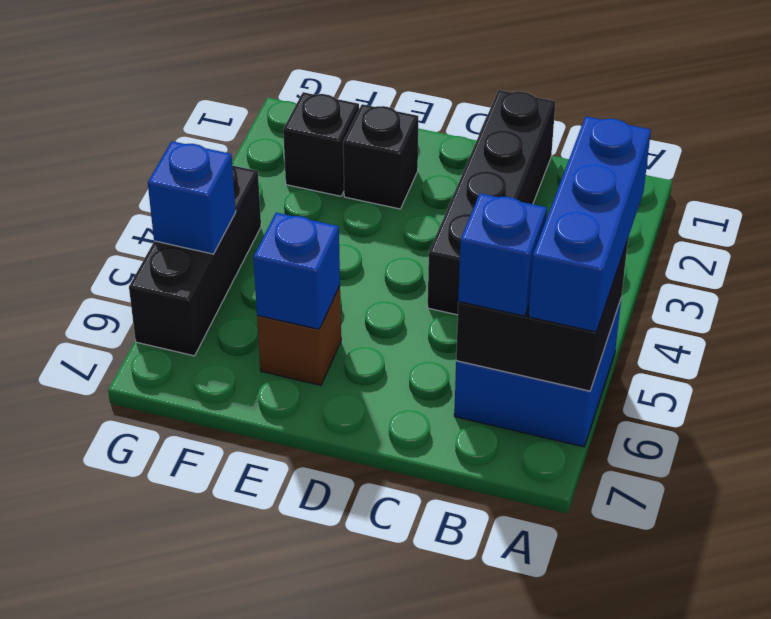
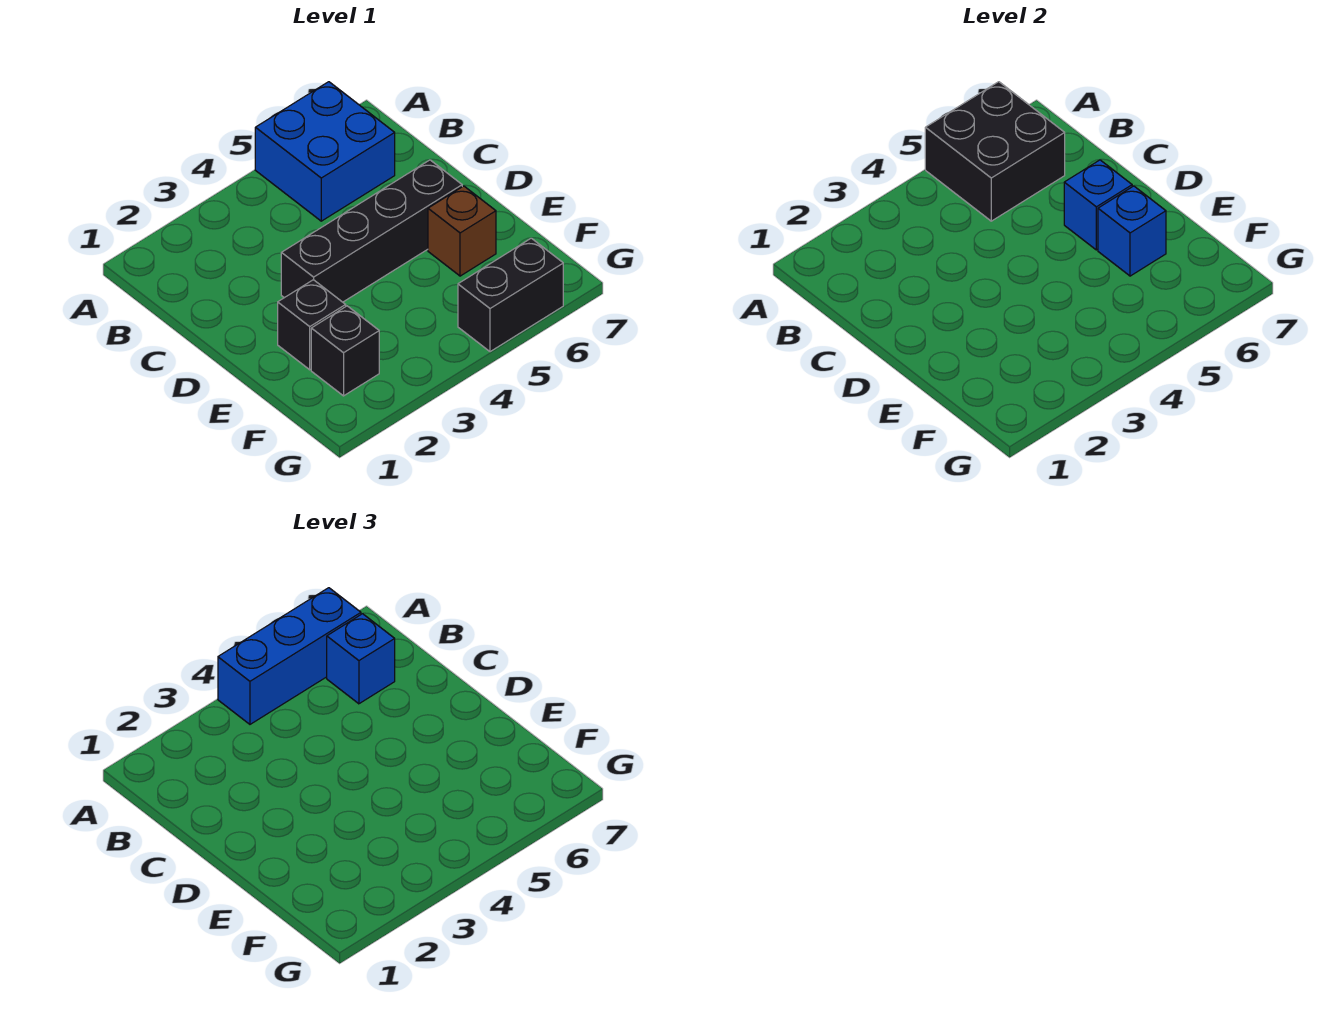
black 1x4 brick [428,90,555,315] -> black 1x4 brick moved to [281,160,462,302]
black 1x3 brick [129,165,261,356] -> black 1x2 brick [458,238,563,352]
blue 1x1 brick [148,141,236,254] -> blue 1x1 brick moved to [1064,160,1132,250]

